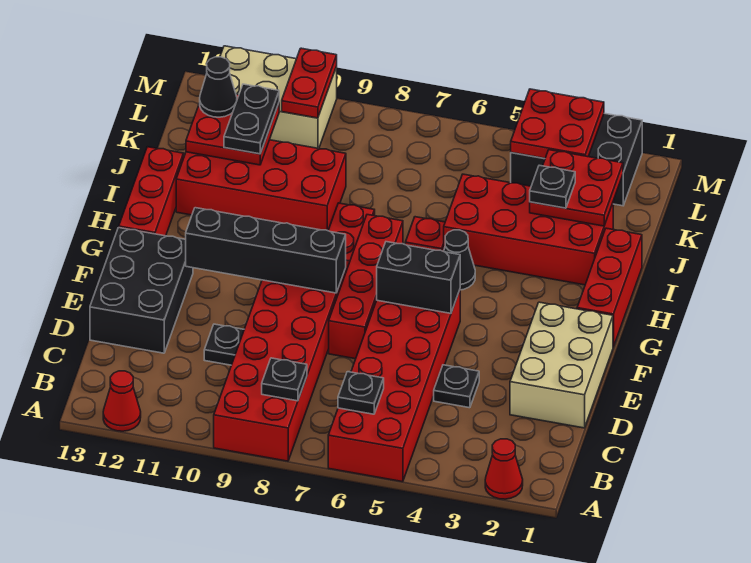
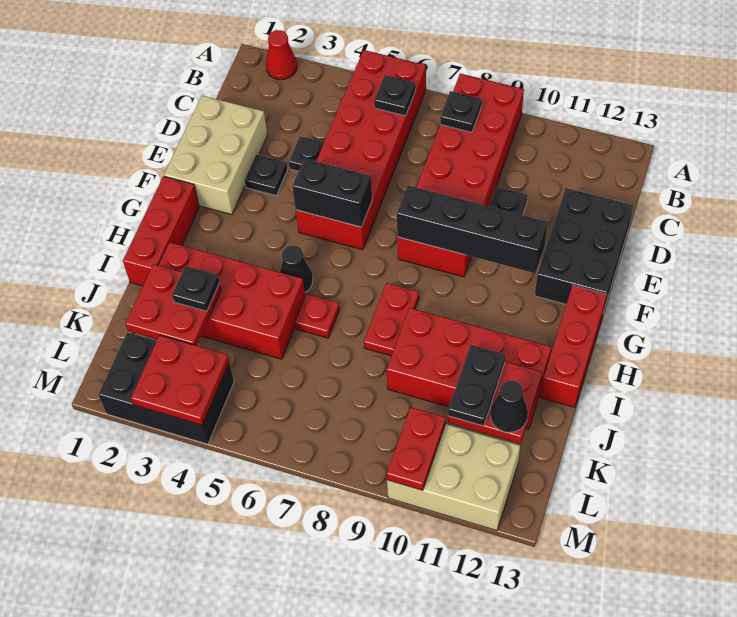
red 1x1 cone [103,371,141,431] -> none
none -> black 1x1 plate [245,155,288,196]
red 1x4 brick [329,215,403,359] -> none

